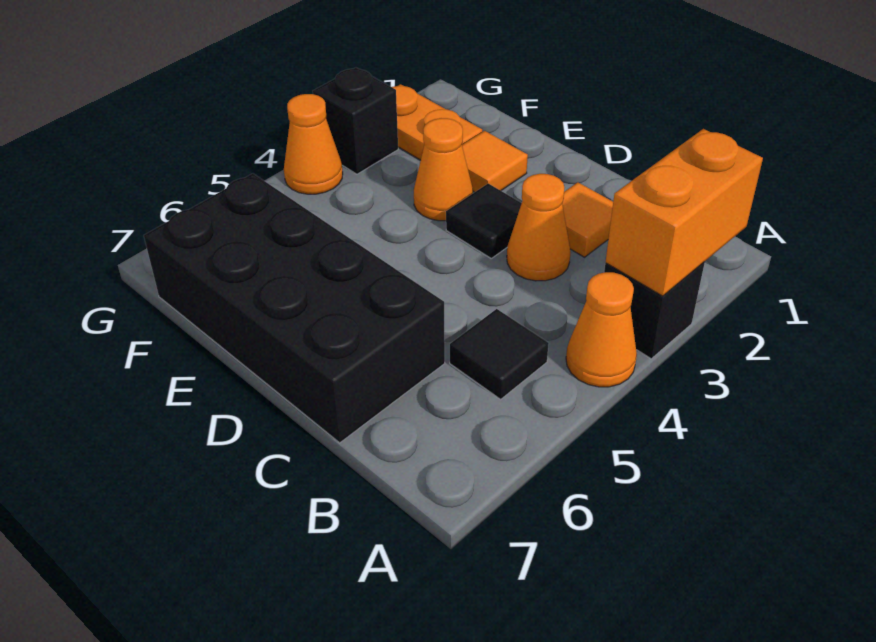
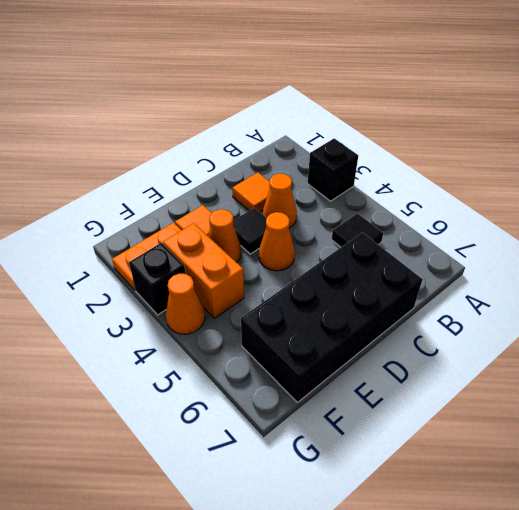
orange 1x2 brick [605,129,763,296] -> orange 1x2 brick moved to [163,223,244,318]
orange 1x1 cone [566,272,637,387] -> orange 1x1 cone moved to [259,212,295,271]

